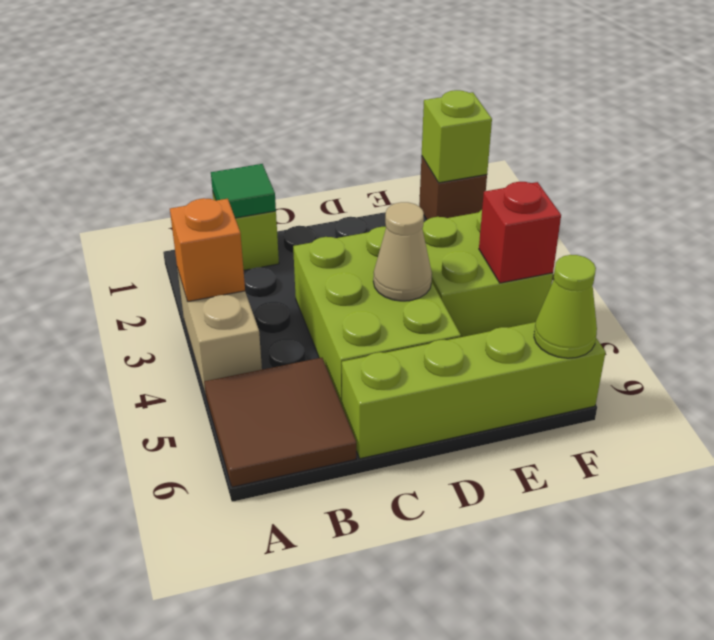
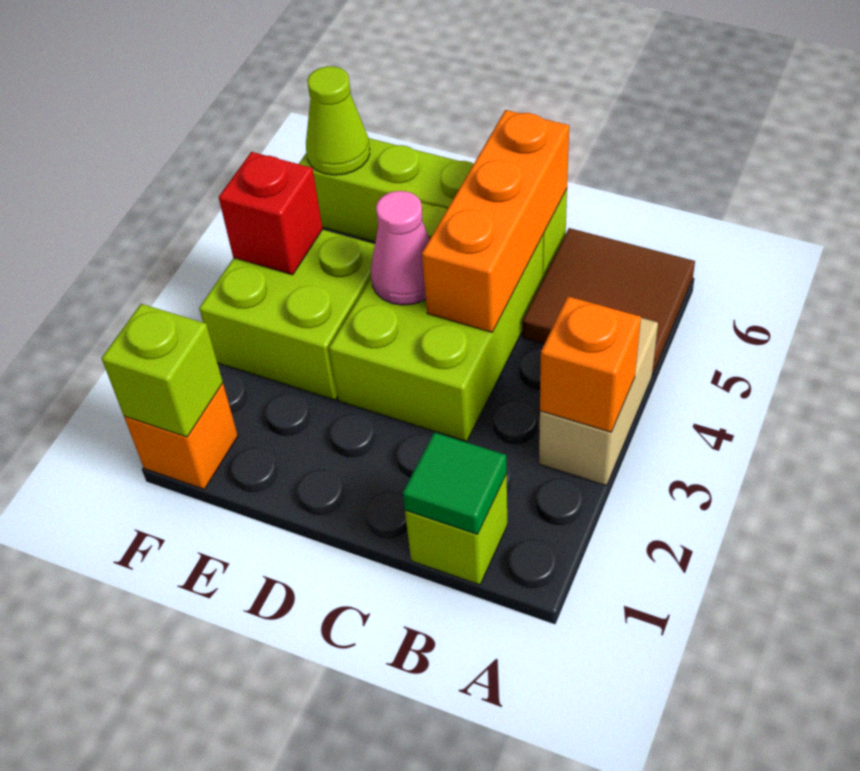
none -> orange 1x3 brick [422,110,569,332]
tan 1x1 cone [373,202,432,301] -> pink 1x1 cone [371,191,430,305]
brown 1x1 brick [419,156,487,220] -> orange 1x1 brick [124,383,238,489]

